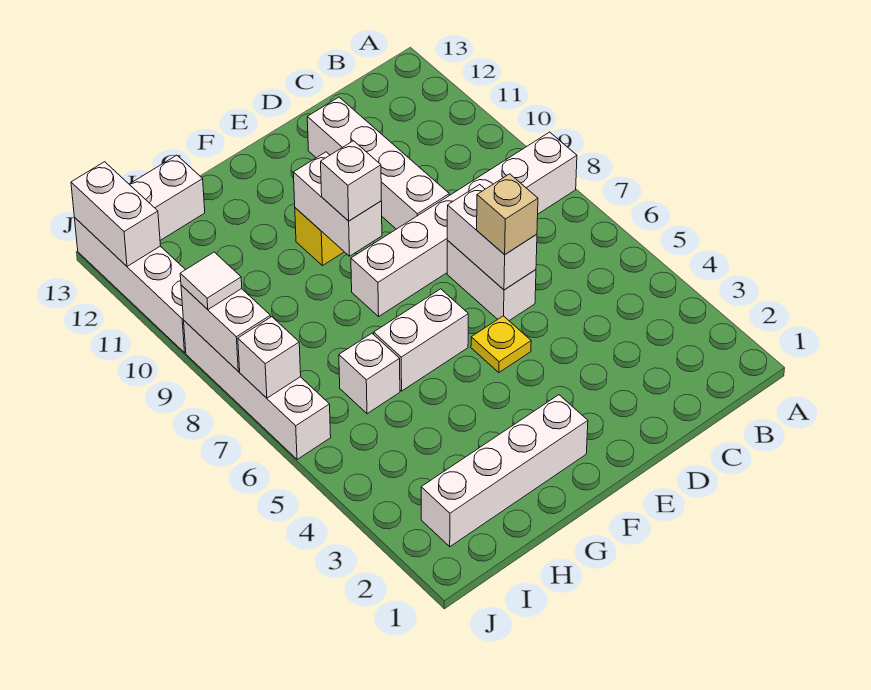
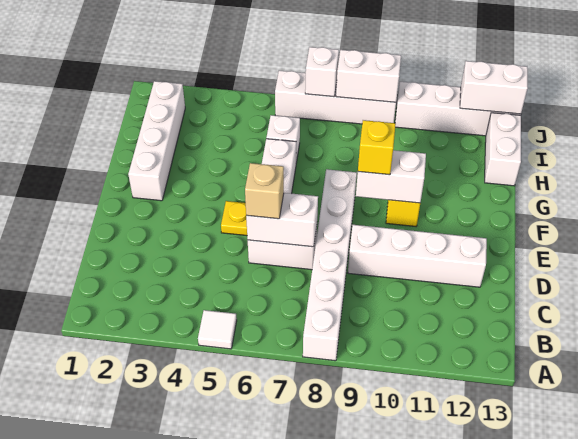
white 1x1 brick [321,141,381,221] -> yellow 1x1 brick [358,120,396,175]
white 1x1 tile [180,252,242,309] -> white 1x1 tile moved to [198,310,237,349]

